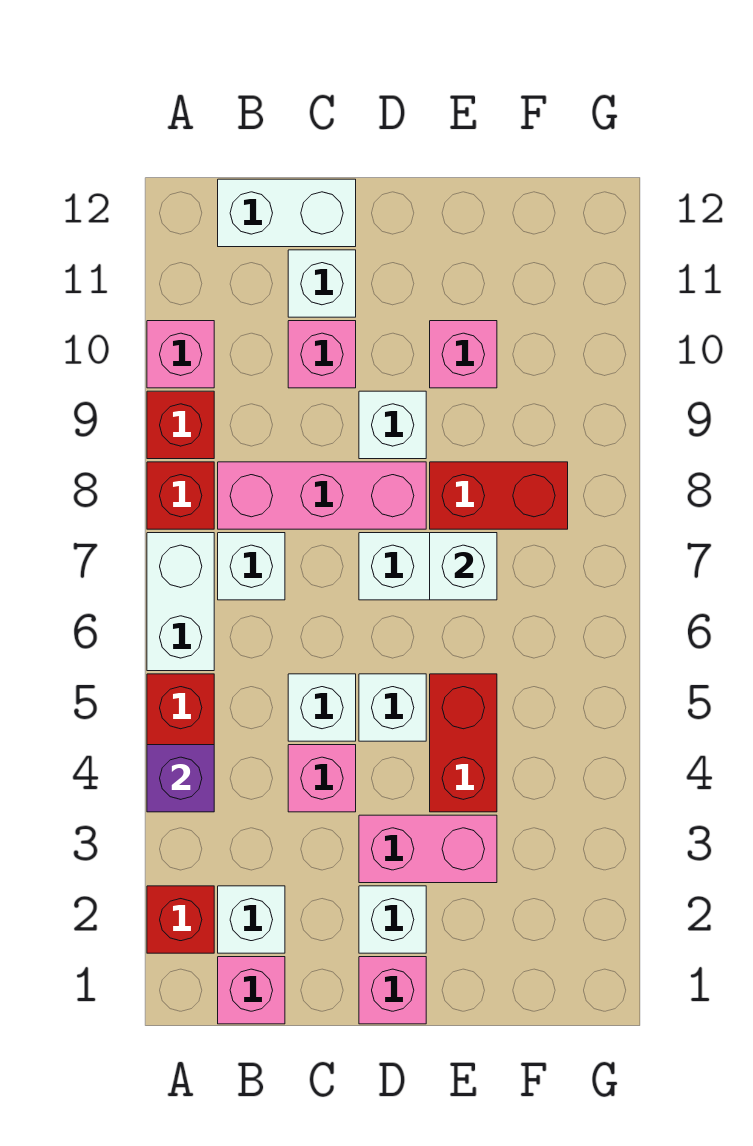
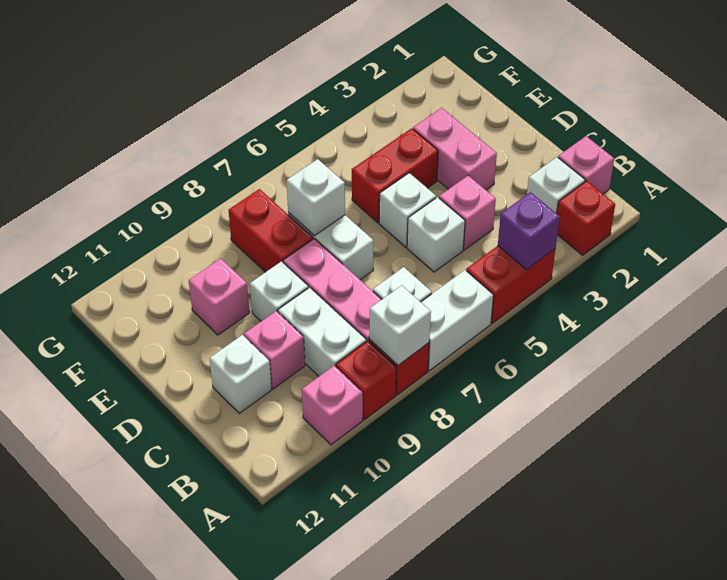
white 1x2 brick [218,179,356,247] -> white 1x2 brick moved to [278,287,366,376]
pink 1x1 brick [359,957,426,1024] -> none
white 1x1 brick [359,886,426,953] -> white 1x1 brick moved to [369,285,431,365]

